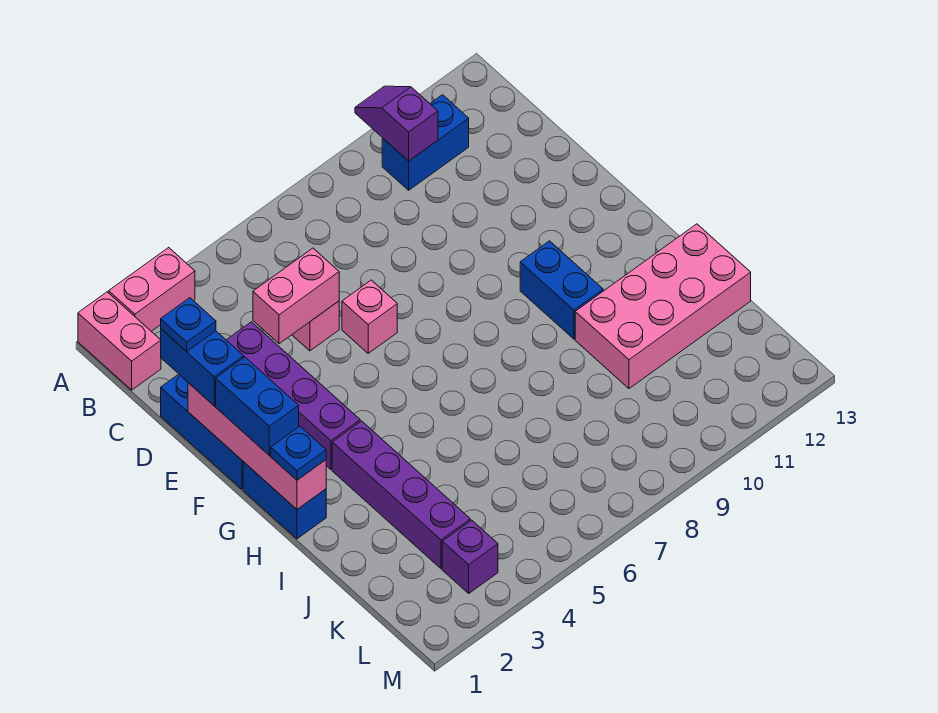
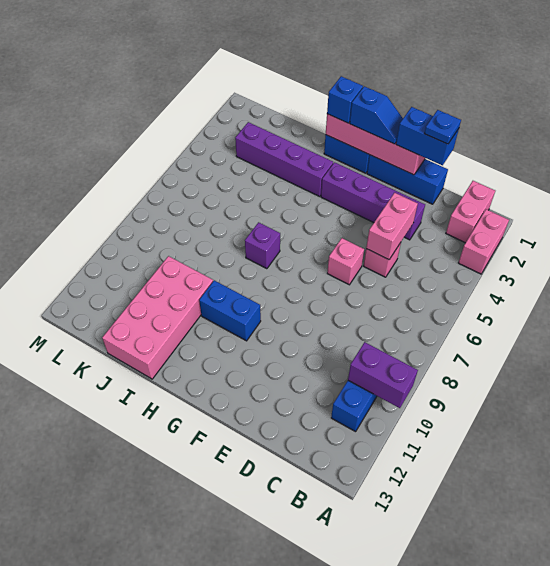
pink 1x2 brick [78,292,161,390] -> pink 1x2 brick turned to [446,181,495,243]
purple 1x2 slope [355,86,438,161] -> purple 1x2 brick [348,342,418,408]
blue 1x2 brick [216,357,299,455] -> blue 1x2 slope [350,86,403,144]
blue 1x1 plate [271,426,326,480] -> blue 1x1 brick [327,76,363,123]
purple 1x1 brick [442,520,498,593] -> purple 1x1 brick moved to [245,222,280,269]

